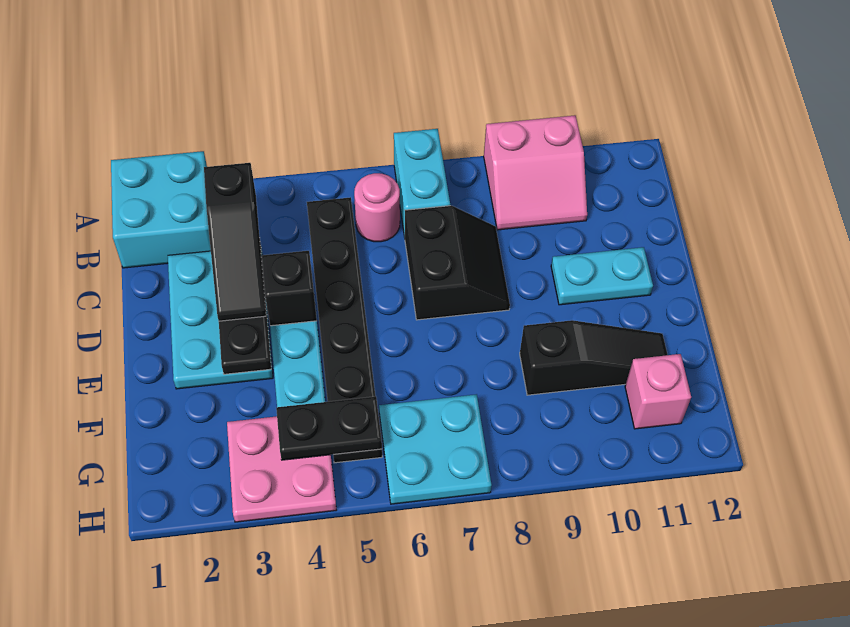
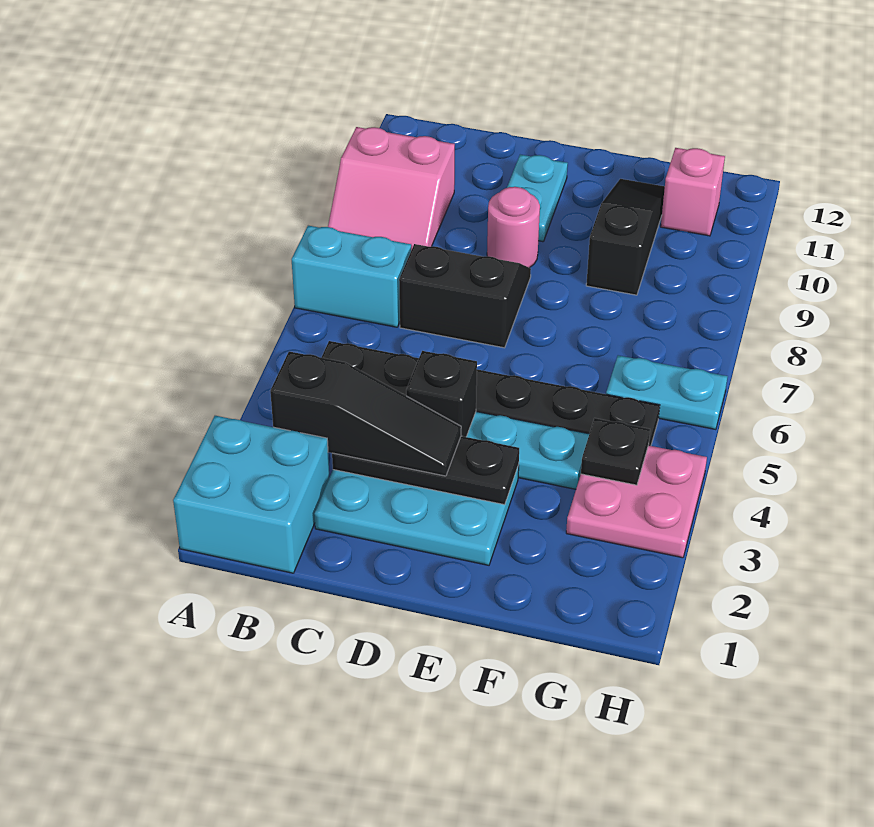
pink 2x2 slope [484,115,587,230] -> pink 2x2 slope turned to [328,127,455,250]
pink 1x1 round brick [354,173,400,242] -> pink 1x1 round brick moved to [487,187,540,268]
black 1x2 plate [276,396,382,460] -> black 1x1 plate [581,418,650,485]
cyan 2x2 plate [379,394,492,504] -> cyan 1x2 plate [606,355,728,430]

